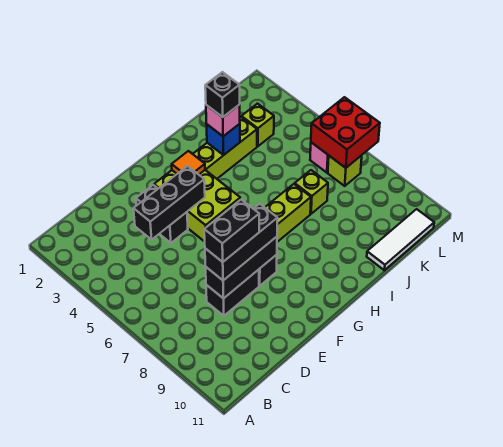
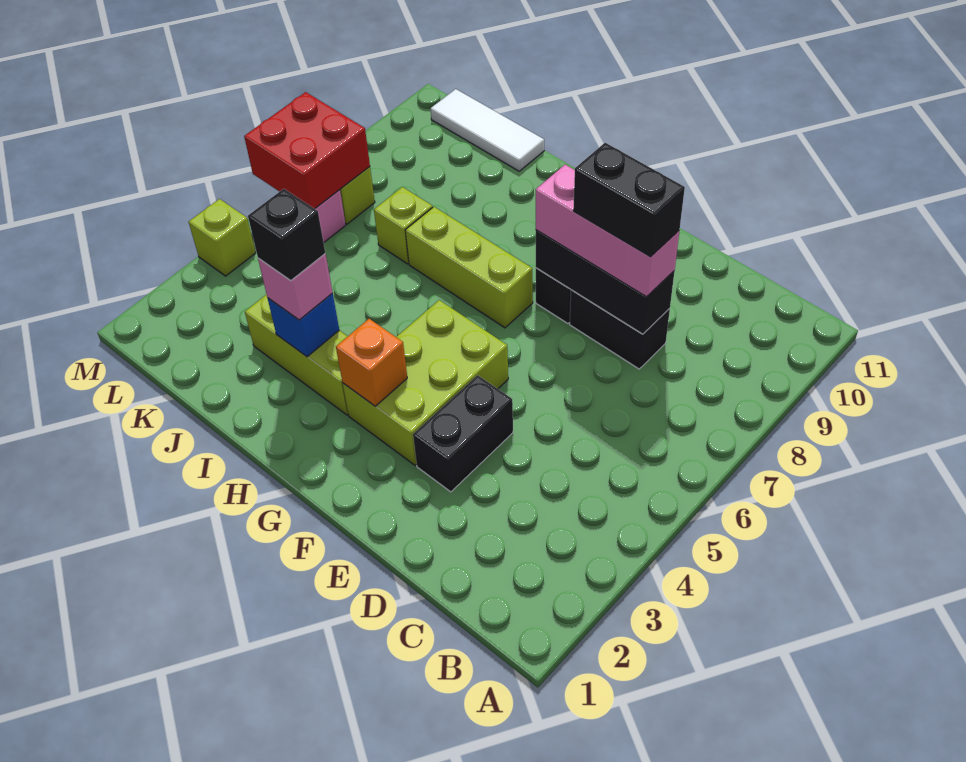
black 1x3 brick [134,166,205,240] -> none
black 1x3 brick [205,204,278,280] -> pink 1x3 brick [536,165,679,297]
orange 1x1 tile [172,151,205,174] -> orange 1x1 brick [336,319,407,406]
lime 1x1 brick [241,104,274,146] -> lime 1x1 brick moved to [189,199,256,276]

